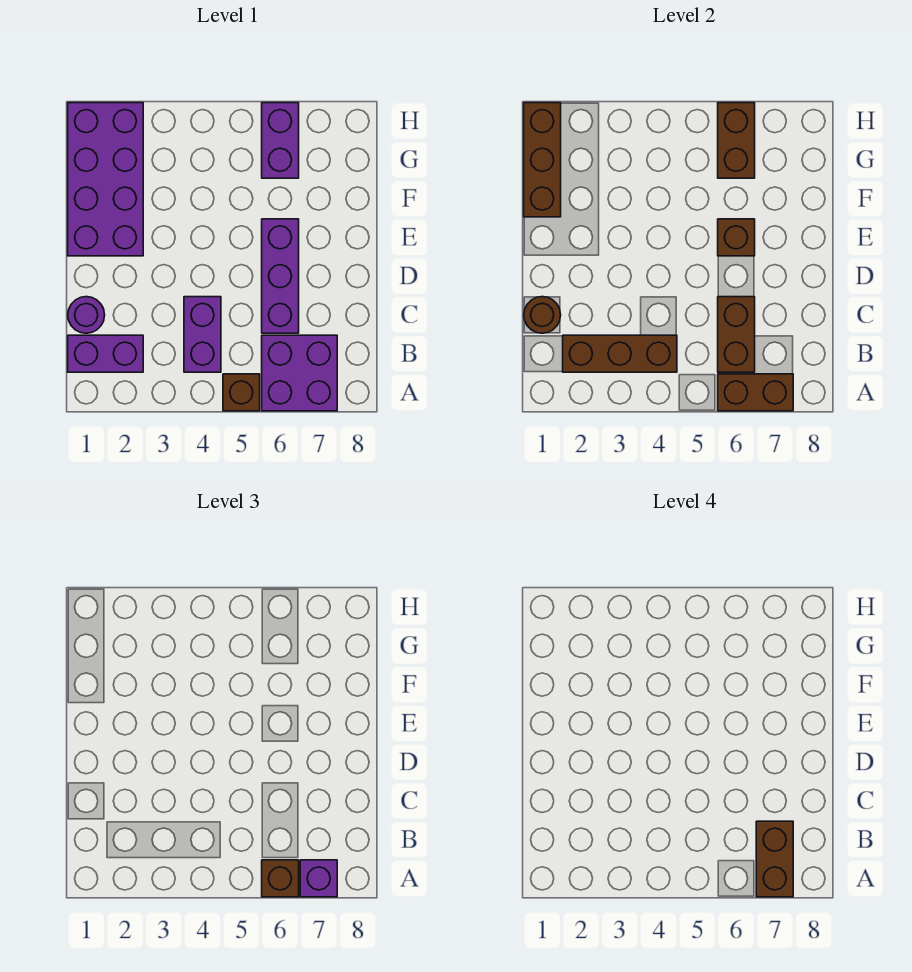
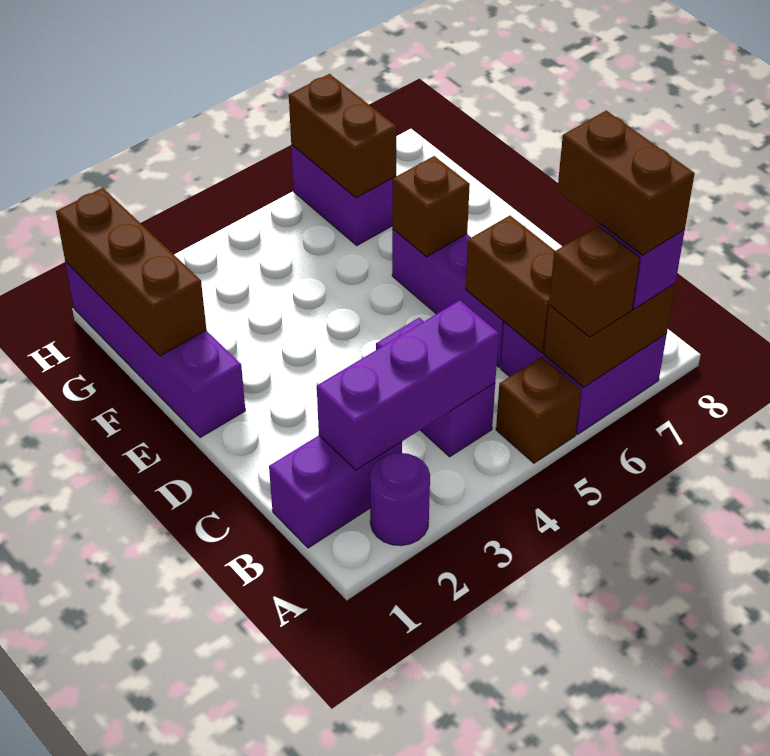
brown 1x3 brick [563,335,677,372] -> purple 1x3 brick [317,300,499,470]
purple 1x1 round brick [68,297,105,333] -> purple 1x1 round brick moved to [370,453,430,546]
brown 1x1 round brick [524,297,561,333] -> none
purple 2x4 brick [68,103,143,256] -> purple 1x4 brick [65,262,245,438]

